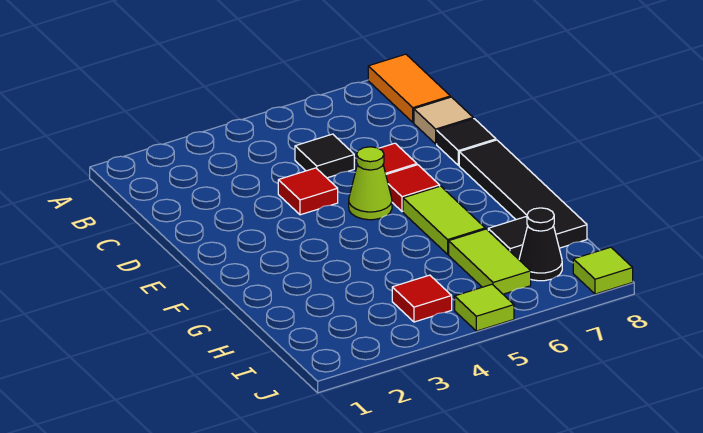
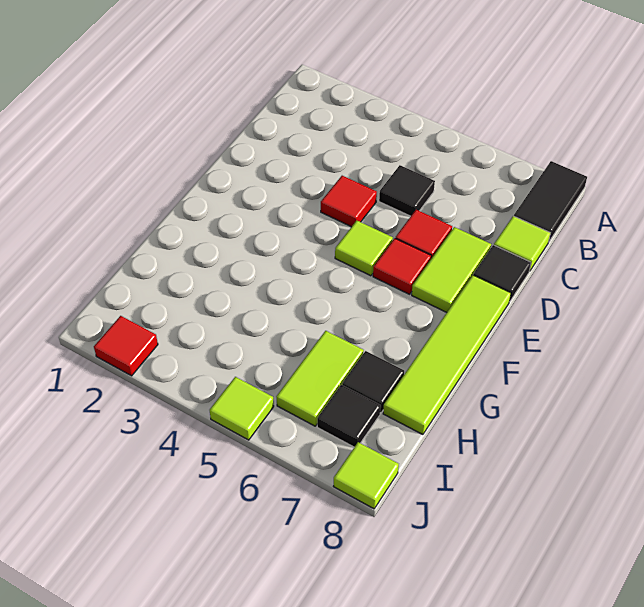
orange 1x2 tile [368,54,450,122] -> black 1x2 tile [514,161,587,241]
tan 1x1 tile [414,97,473,144] -> lime 1x1 tile [494,216,550,271]
lime 1x1 cone [349,147,392,220] -> lime 1x1 tile [335,221,393,276]
black 1x4 tile [459,140,587,248] -> lime 1x4 tile [383,275,511,435]
lime 1x2 tile [403,186,485,254] -> lime 1x2 tile moved to [412,227,491,312]
red 1x1 tile [392,275,452,322] -> red 1x1 tile moved to [94,316,158,376]
black 1x1 cone [519,208,562,281] -> black 1x1 tile [317,385,381,447]

